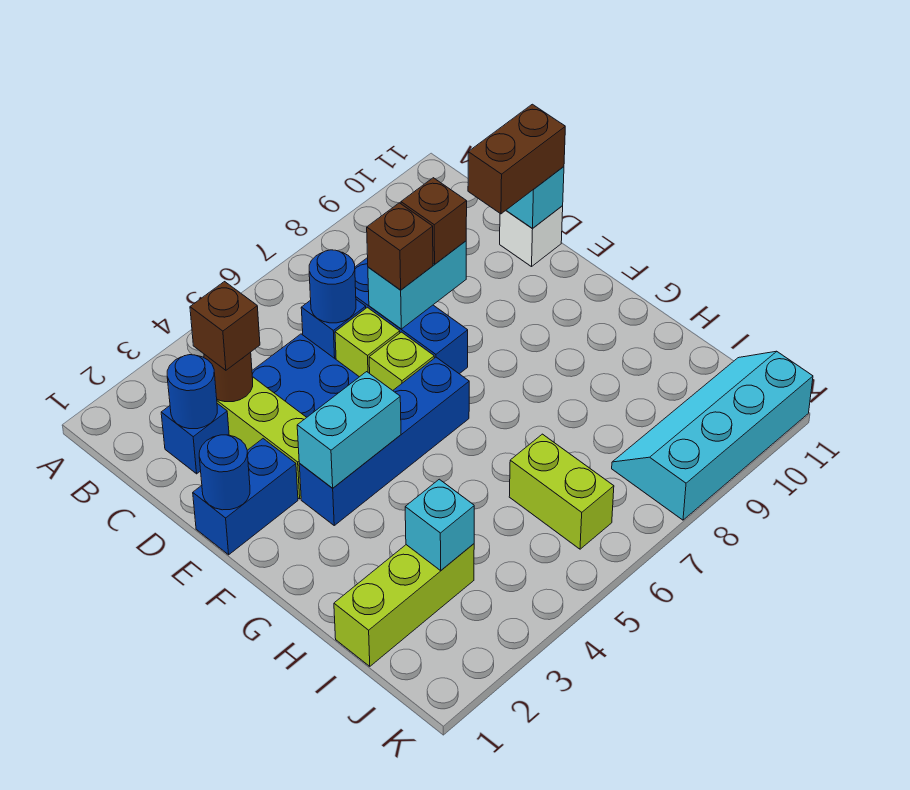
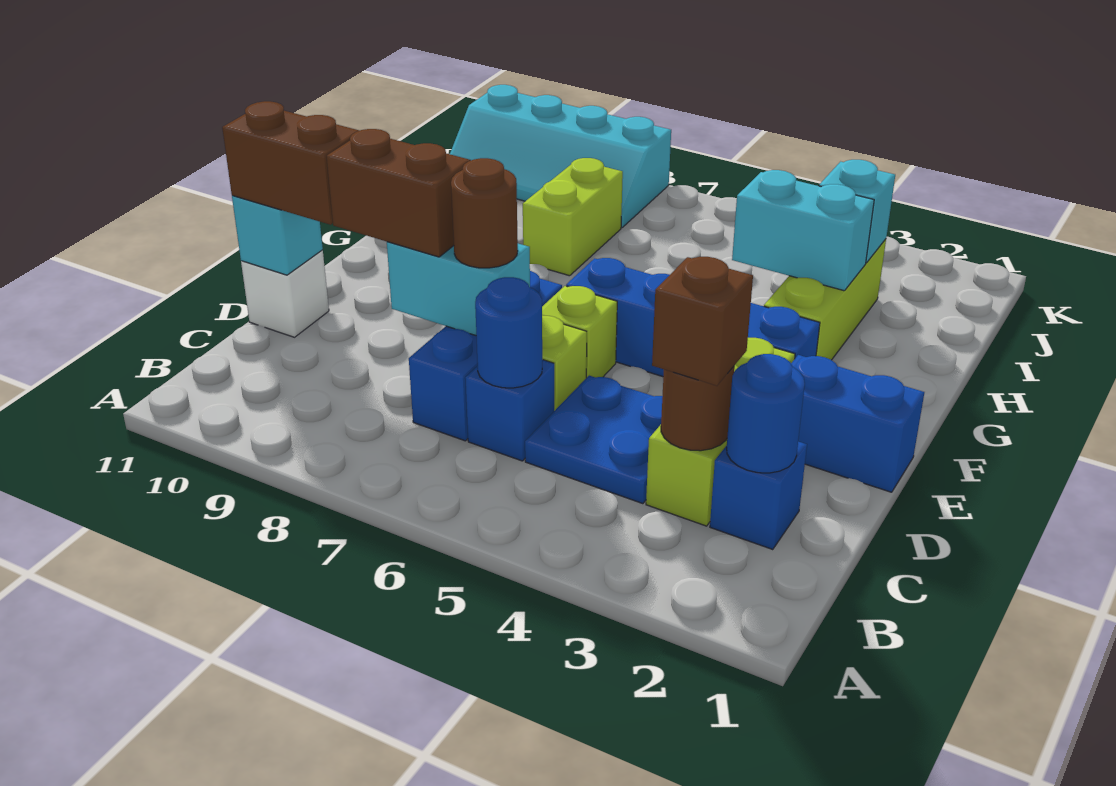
brown 1x1 brick [367,203,433,290] -> brown 1x1 round brick [451,158,518,268]
brown 1x1 brick [401,178,467,264] -> brown 1x2 brick [326,129,471,257]
blue 1x1 round brick [199,435,250,510] -> none
cyan 1x2 brick [297,372,401,488] -> cyan 1x2 brick moved to [732,170,874,291]
lime 1x3 brick [334,544,474,666] -> lime 1x3 brick turned to [764,239,886,360]
lime 1x2 brick [509,434,614,549] -> lime 1x2 brick moved to [523,158,623,276]

